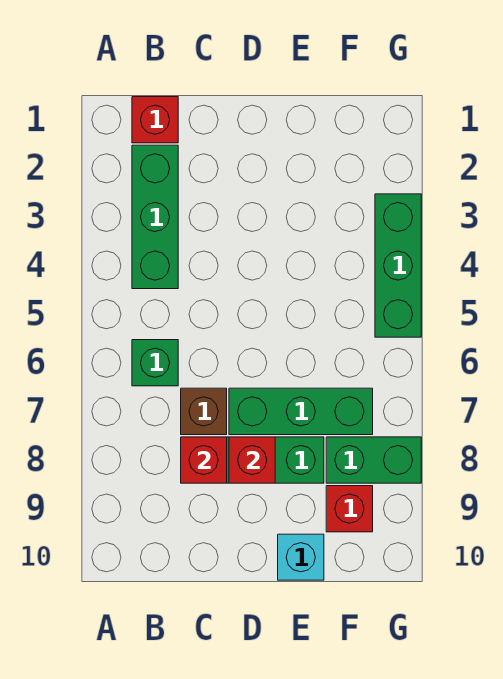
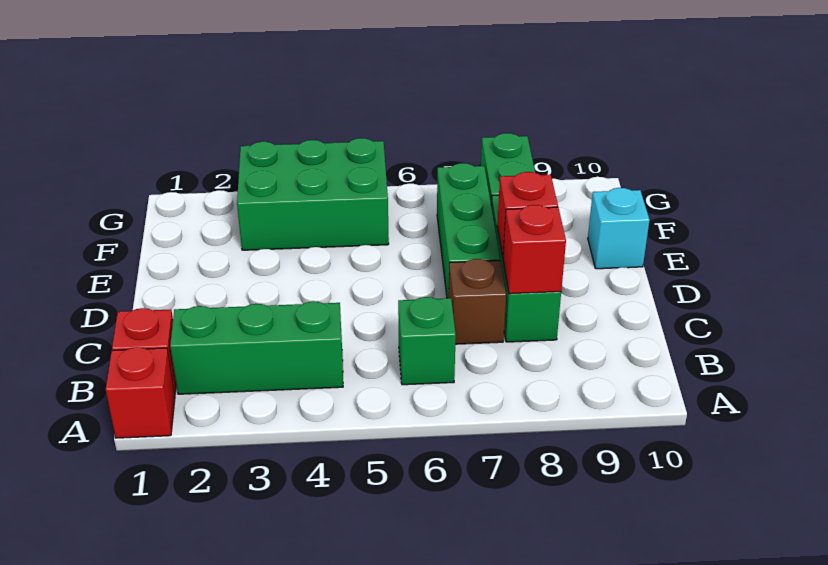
red 1x1 brick [326,486,373,532] -> red 1x1 brick moved to [106,347,175,438]
green 1x3 brick [375,194,421,337] -> green 2x3 brick [237,138,389,250]

